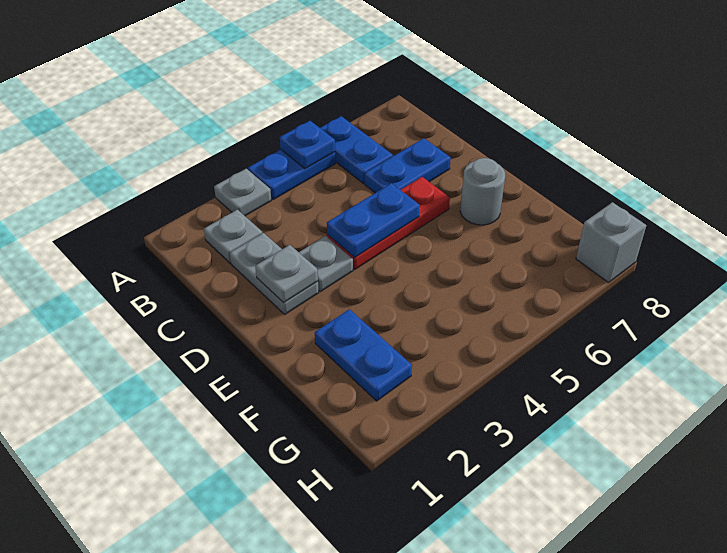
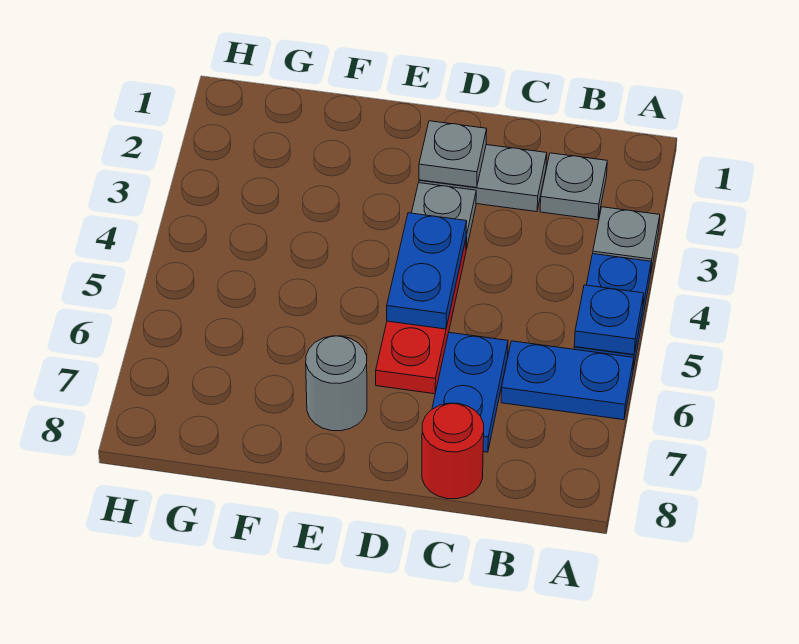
none -> red 1x1 round brick [422,403,484,499]
blue 1x2 plate [315,309,412,401] -> none
grey 1x1 brick [576,202,646,283] -> none

